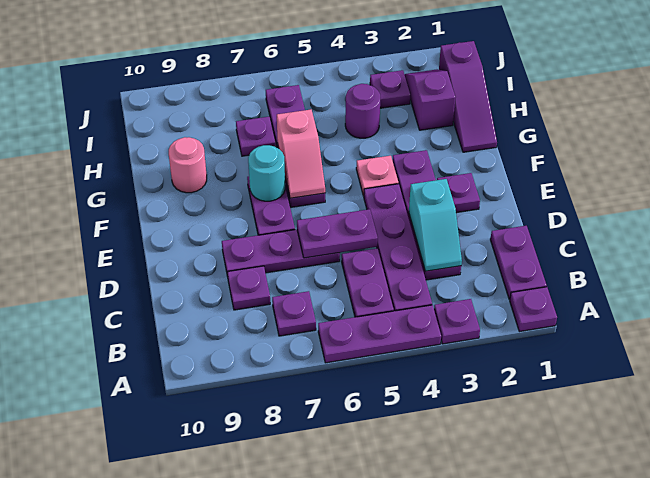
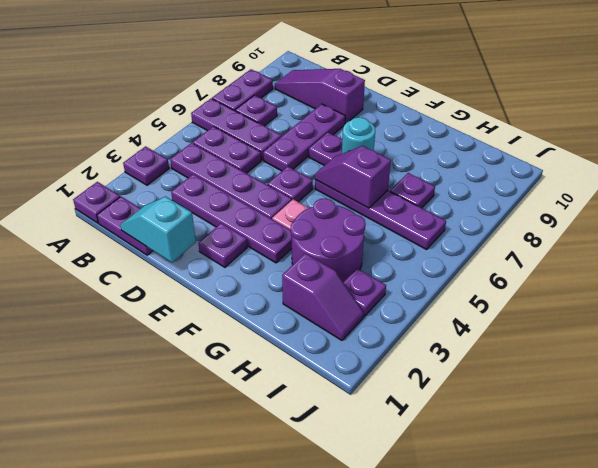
purple 1x3 plate [318,305,441,363] -> purple 1x3 plate turned to [191,98,282,160]
cyan 1x2 slope [409,179,462,271] -> cyan 1x2 slope moved to [120,197,196,262]
purple 1x1 plate [227,266,270,310] -> purple 1x1 plate moved to [268,166,313,202]
purple 1x2 plate [297,209,378,258] -> purple 1x2 plate moved to [212,69,273,110]
pink 1x2 slope [277,110,325,198] -> purple 1x2 slope [315,146,391,208]
purple 1x3 slope [439,41,497,152] -> purple 1x3 slope moved to [275,69,365,124]
pink 1x1 round brick [169,137,207,193] -> none
purple 1x1 round brick [345,84,380,138] -> purple 2x2 round brick [291,198,366,282]

